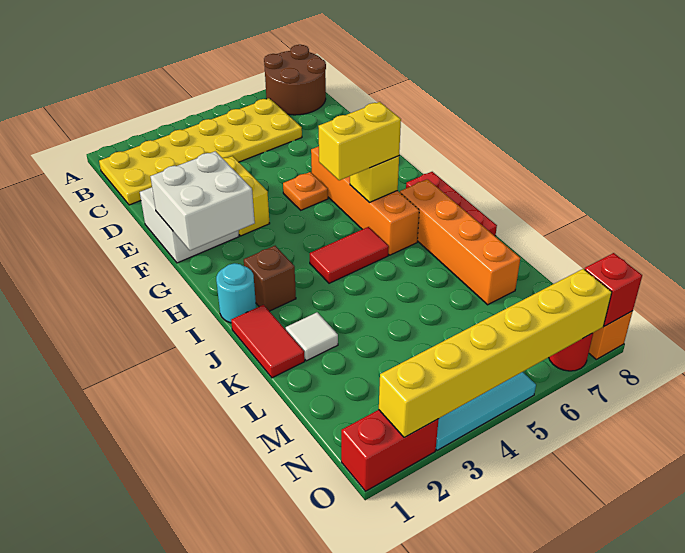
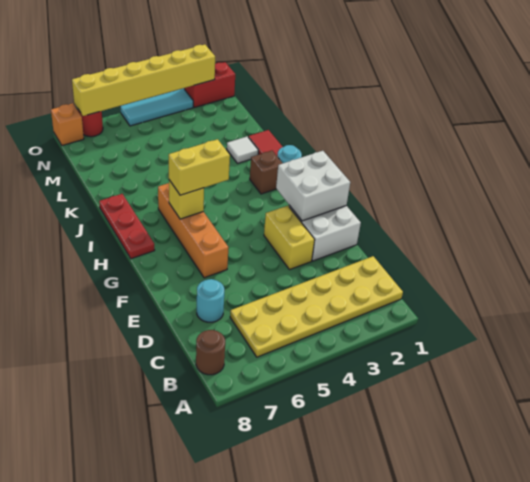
brown 2x2 round brick [264,45,326,115] -> brown 1x1 round brick [196,330,225,375]
none -> cyan 1x1 round brick [197,279,224,322]
orange 1x1 plate [283,172,328,210] -> none
red 1x2 tile [310,227,389,283] -> none
orange 1x4 brick [400,179,520,305] -> none
red 1x1 brick [585,253,642,326] -> none

